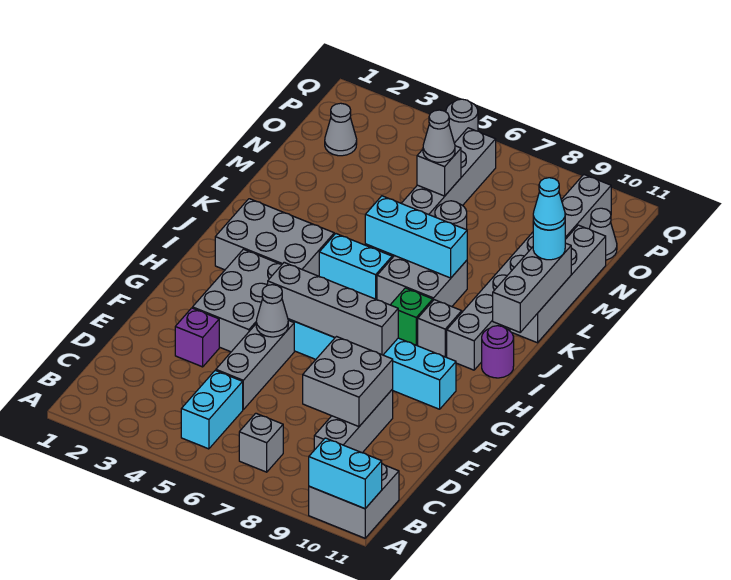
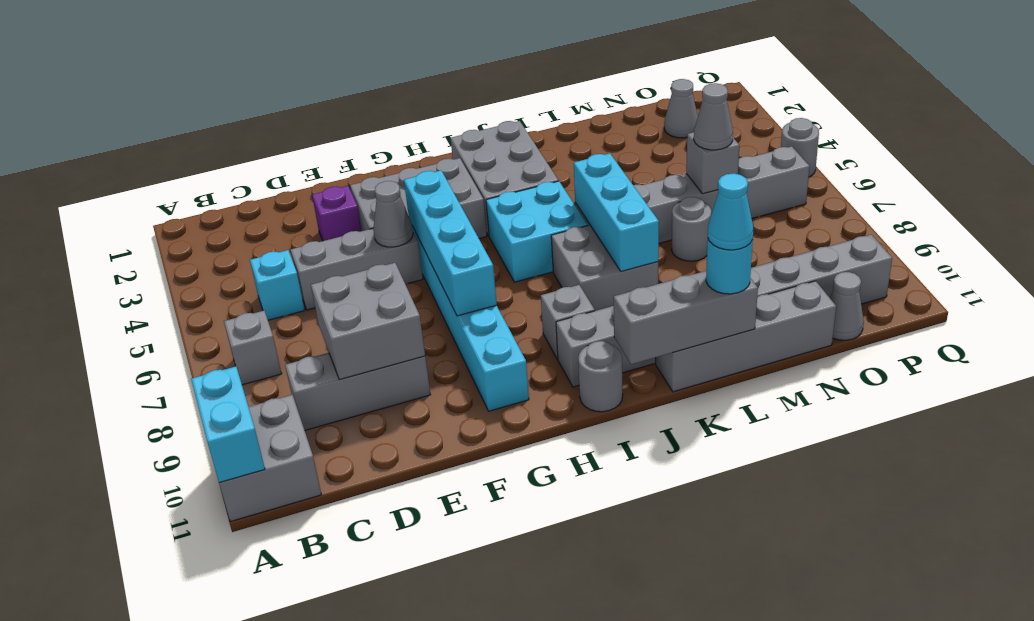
cyan 1x2 brick [181,370,243,449] -> cyan 1x1 brick [250,250,305,320]
grey 1x4 brick [268,262,398,355] -> cyan 1x4 brick [404,170,497,316]
green 1x1 brick [391,288,433,346] -> none
purple 1x1 round brick [482,326,514,378] -> grey 1x1 round brick [578,341,623,412]
cyan 1x2 brick [319,234,392,300] -> cyan 2x2 brick [486,181,587,282]

